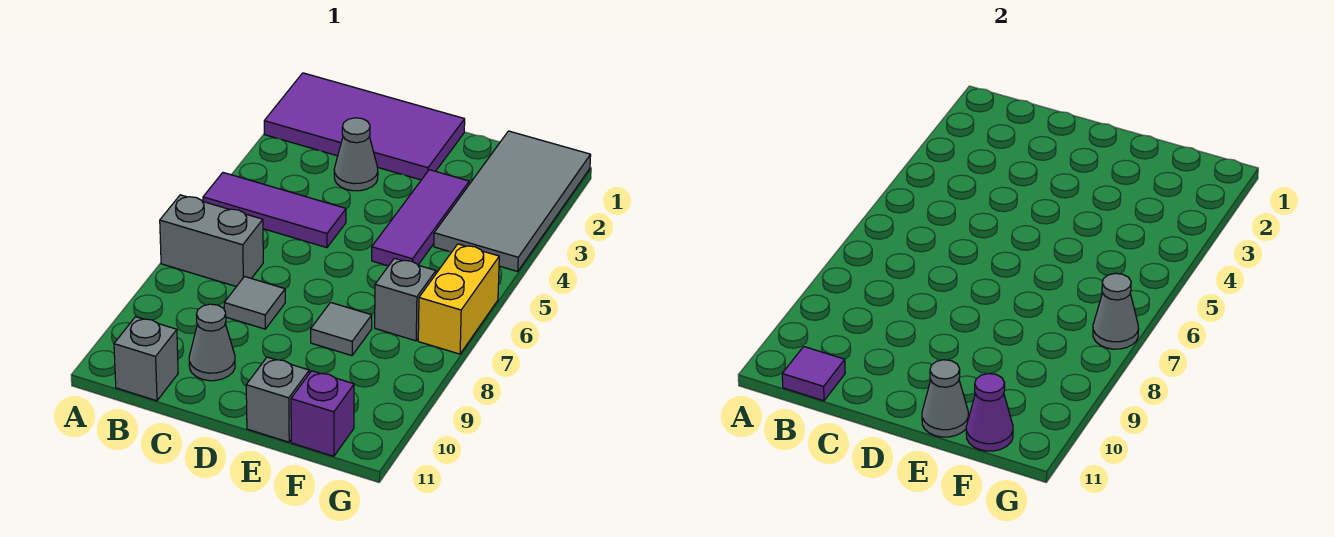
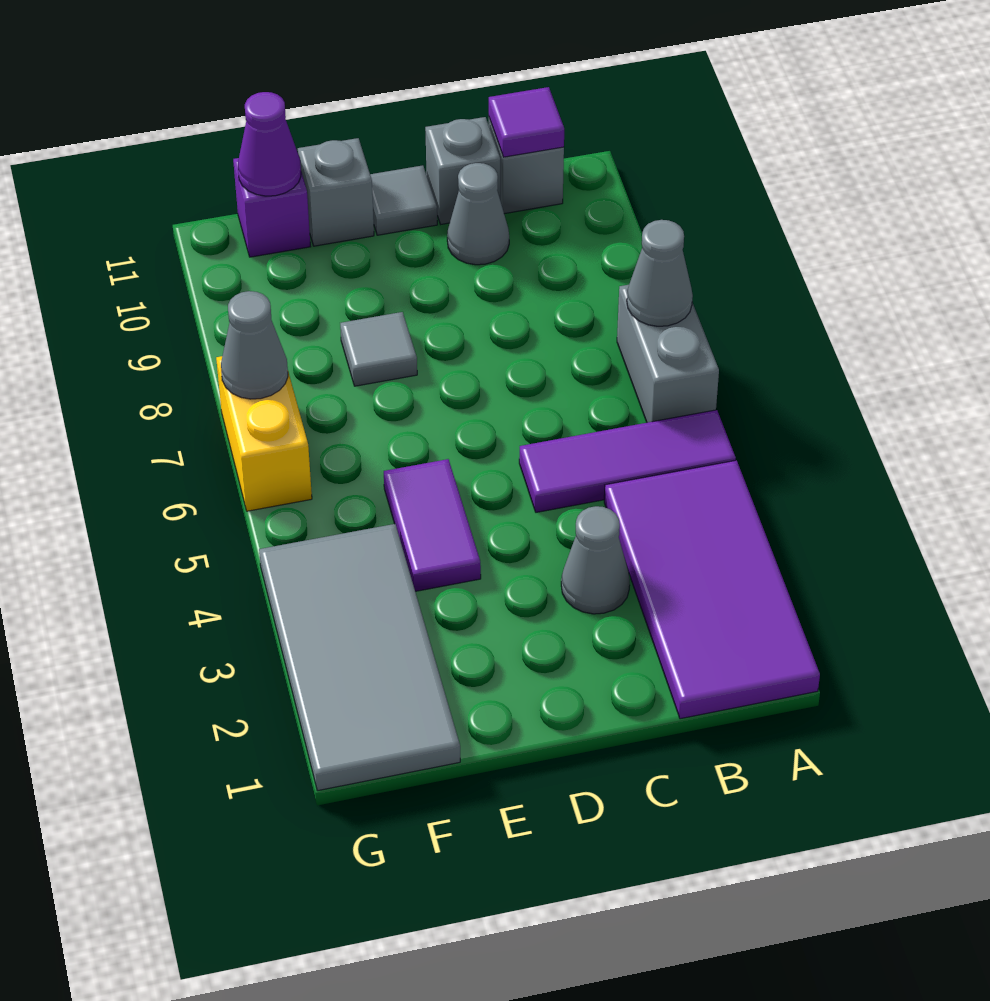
purple 2x4 tile [264,73,465,180] -> purple 2x4 tile turned to [604,460,820,719]
grey 1x2 brick [160,195,263,287] -> grey 1x2 brick turned to [617,285,719,423]
grey 1x1 tile [224,277,285,329] -> grey 1x1 tile moved to [370,165,437,235]
purple 1x3 tile [372,170,469,266] -> purple 1x2 tile [384,459,481,591]
grey 1x1 cone [922,360,968,437] -> grey 1x1 cone moved to [627,220,693,326]
grey 1x1 brick [375,258,436,341] -> grey 1x1 brick moved to [425,117,500,224]

